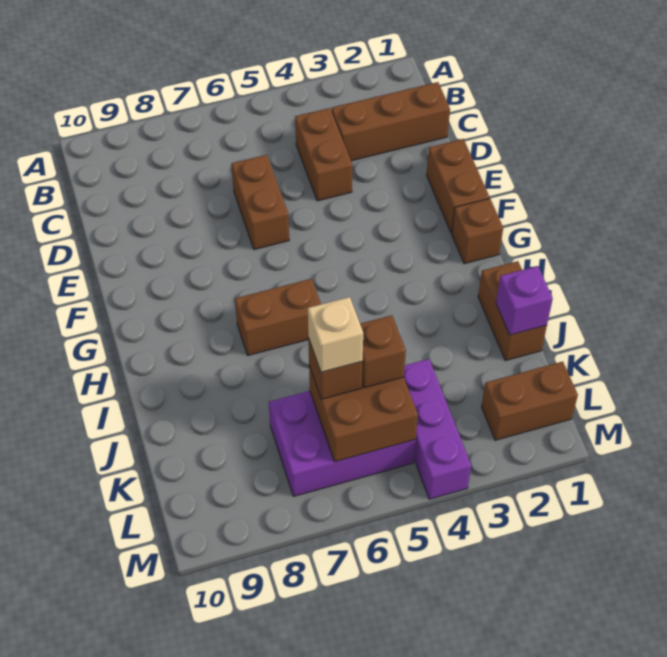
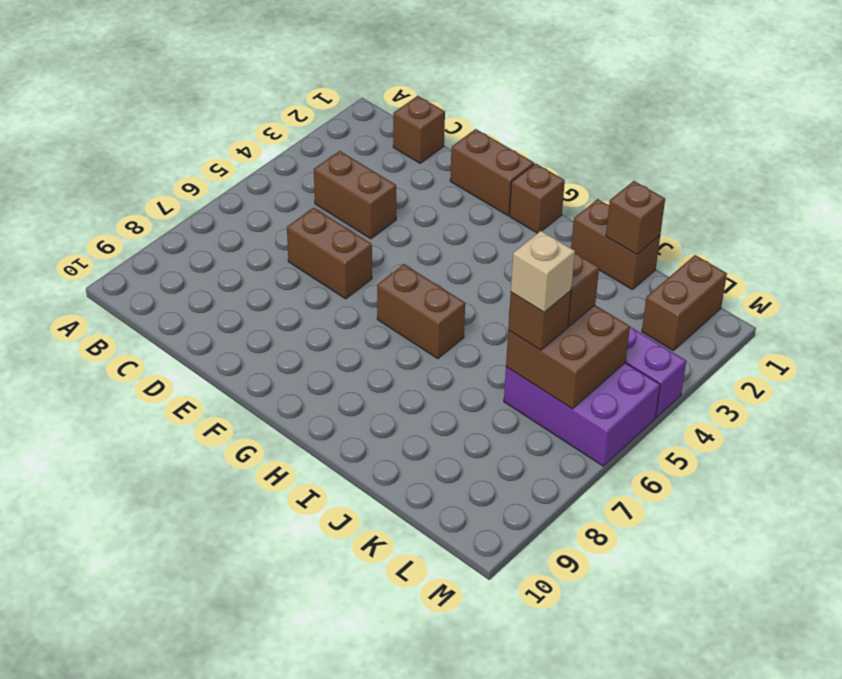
brown 1x3 brick [332,82,450,161] -> brown 1x1 brick [393,96,445,163]
brown 1x2 brick [235,279,321,355] -> brown 1x2 brick turned to [377,264,465,358]
purple 1x1 brick [496,266,553,335] -> brown 1x1 brick [606,181,665,254]
purple 2x3 brick [269,391,416,496] -> purple 2x3 brick turned to [504,363,660,466]

